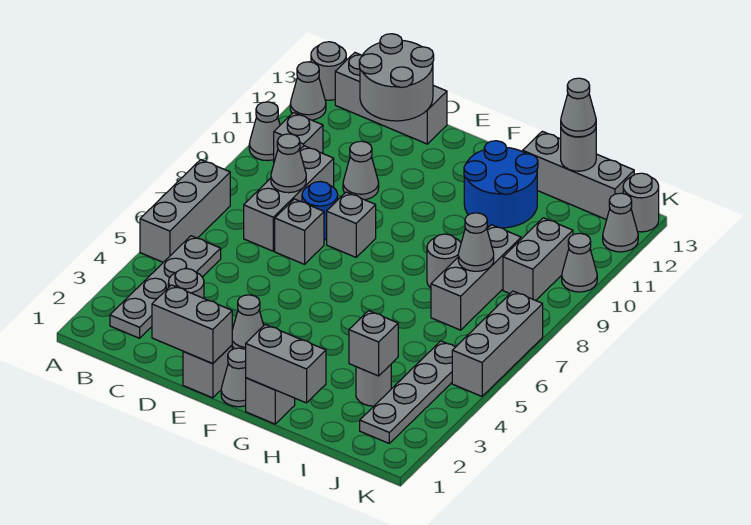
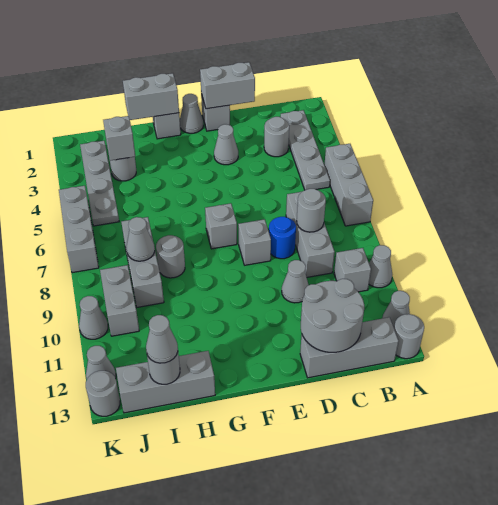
grey 1x1 cone [271,134,306,193] -> grey 1x1 round brick [297,189,326,232]
grey 1x1 brick [275,199,324,264] -> grey 1x1 brick moved to [205,203,237,249]
blue 2x2 round brick [464,141,538,228] -> none

